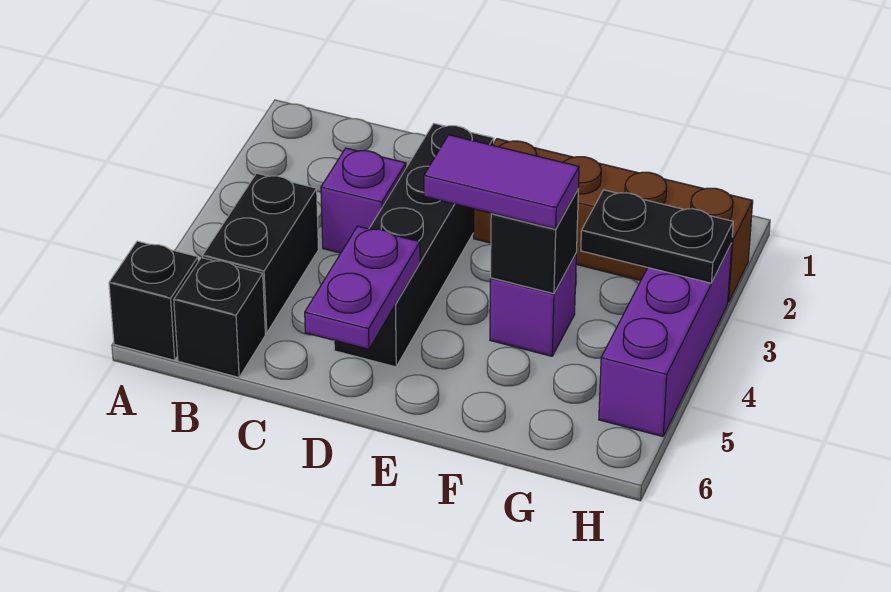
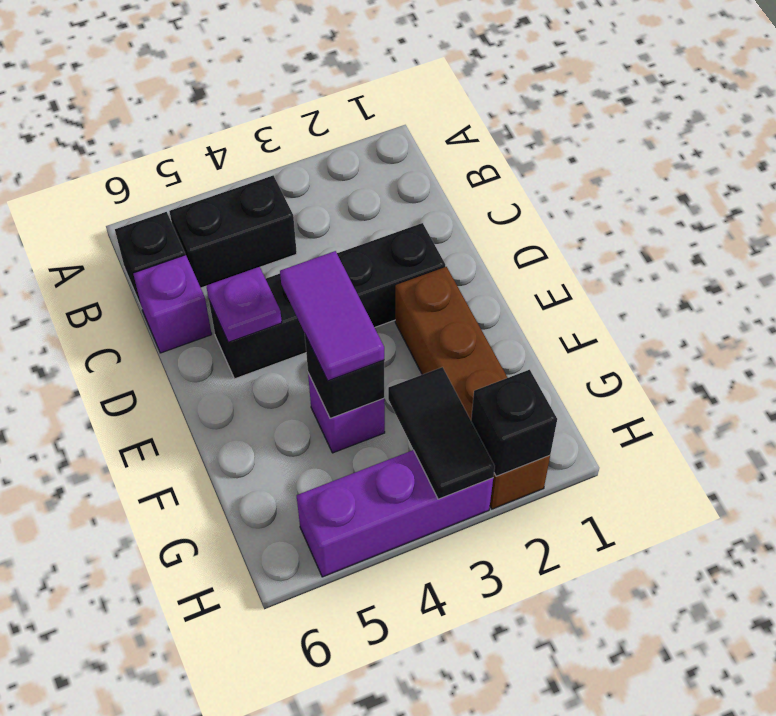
black 1x1 brick [109,241,198,360] -> black 1x1 brick moved to [471,370,557,476]
purple 1x1 brick [321,148,406,253] -> purple 1x1 brick moved to [133,255,212,353]
purple 1x2 plate [305,226,420,349] -> purple 1x1 plate [206,267,282,342]
black 1x2 plate [581,190,733,283] -> black 1x2 tile [388,367,495,499]

